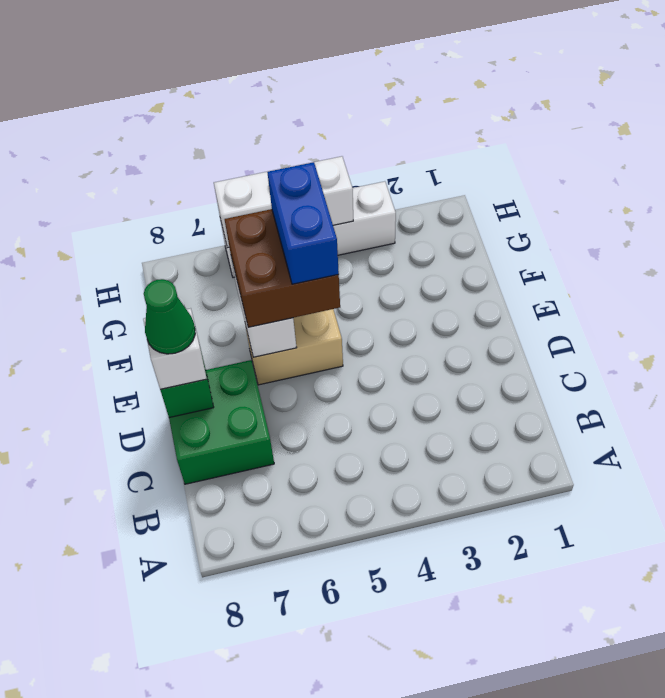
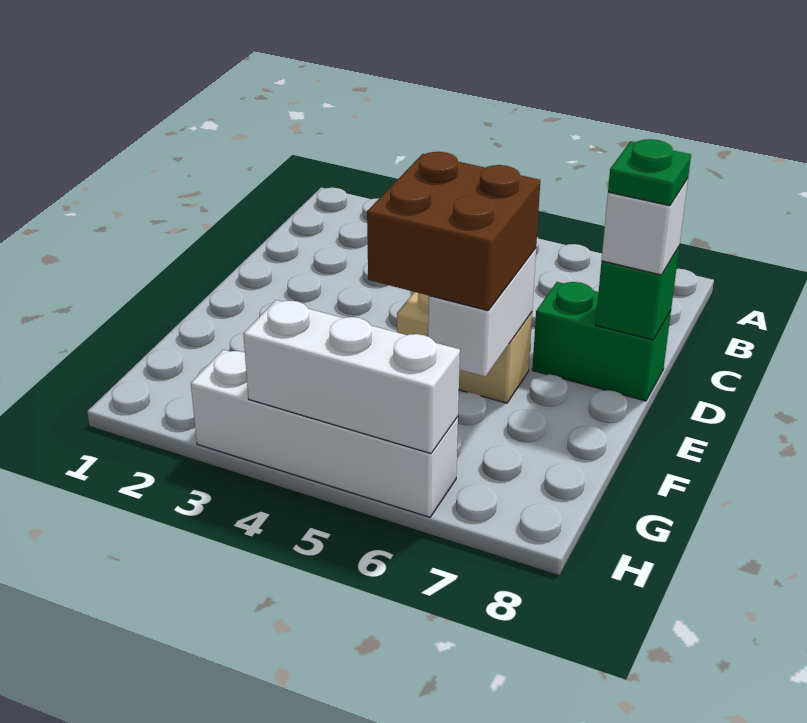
green 2x2 brick [169,360,274,484] -> green 1x2 brick [532,282,671,401]
green 1x1 cone [144,279,195,354] -> green 1x1 plate [608,139,691,206]
blue 1x2 brick [267,162,339,284] -> none

